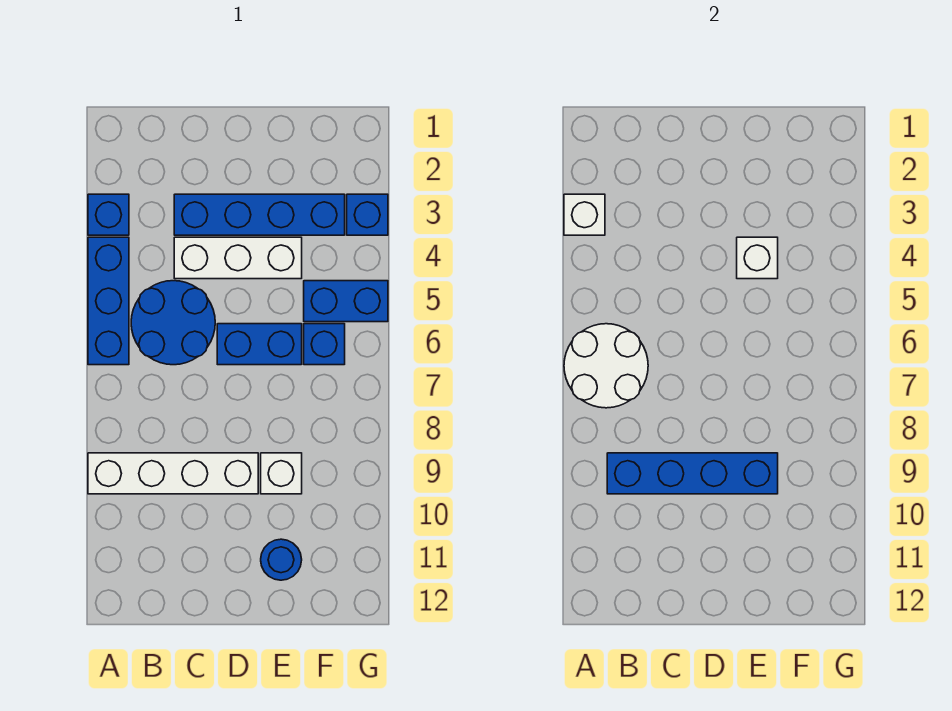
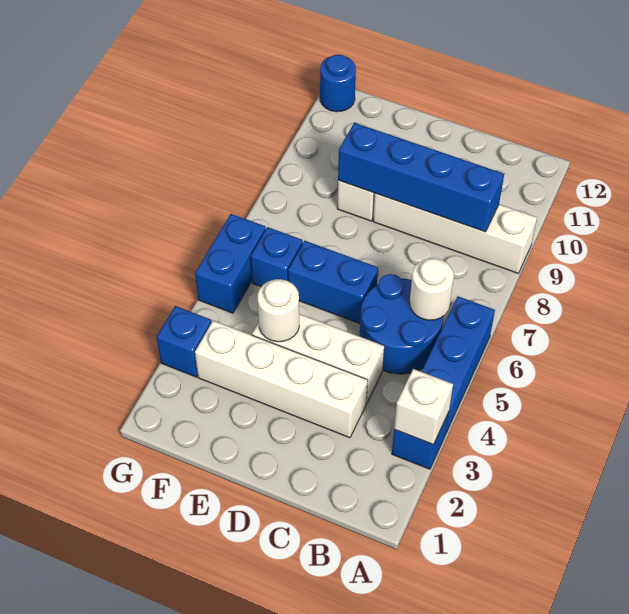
white 2x2 round brick [564,324,648,408] -> white 1x1 round brick [410,258,454,320]
blue 1x4 brick [174,194,345,235] -> white 1x4 brick [195,321,368,438]
white 1x1 brick [737,237,778,279] -> white 1x1 round brick [257,279,299,342]
blue 1x1 round brick [261,539,302,580] -> blue 1x1 round brick moved to [320,55,356,112]
blue 1x2 brick [304,281,388,322] -> blue 1x2 brick turned to [195,214,266,313]

